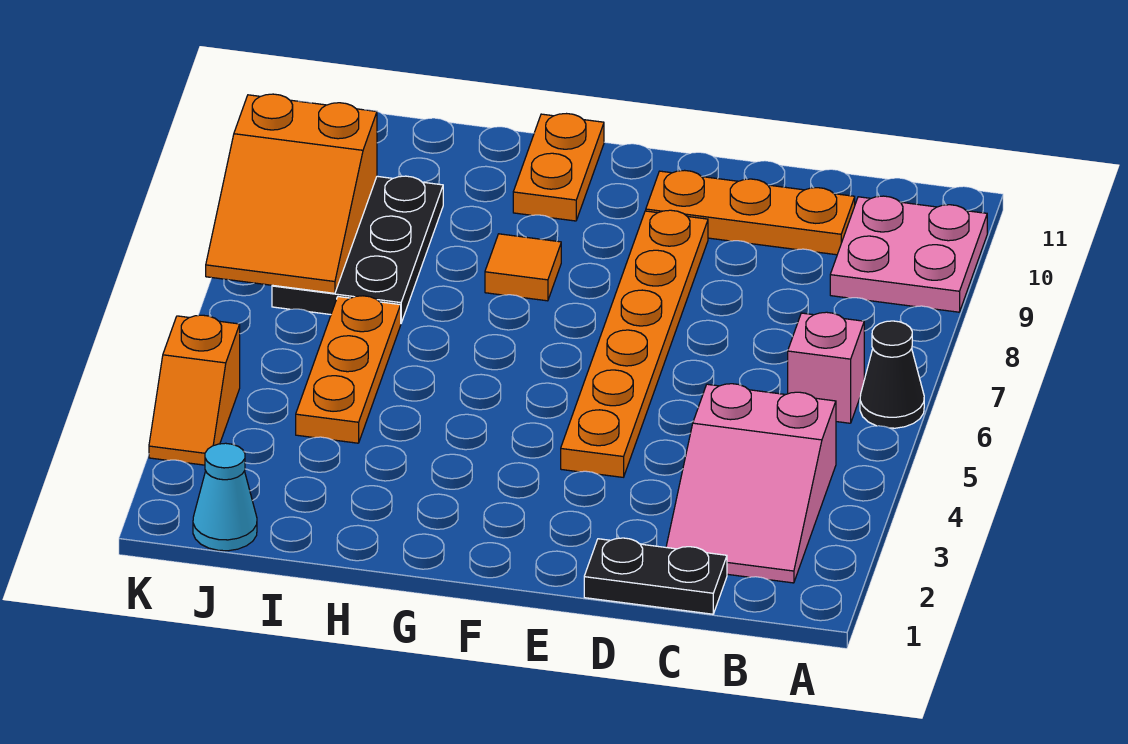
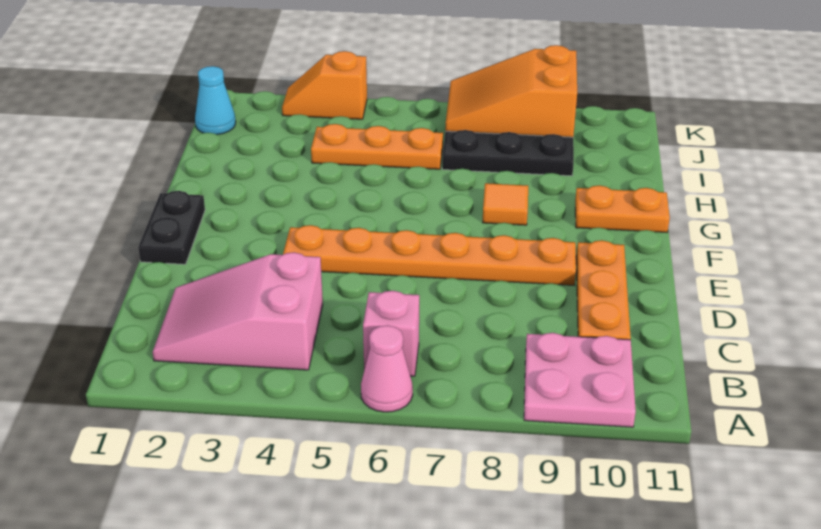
black 1x1 cone [860,321,924,428] -> pink 1x1 cone [361,325,413,412]
black 1x2 plate [584,538,727,614] -> black 1x2 plate moved to [138,191,205,264]

